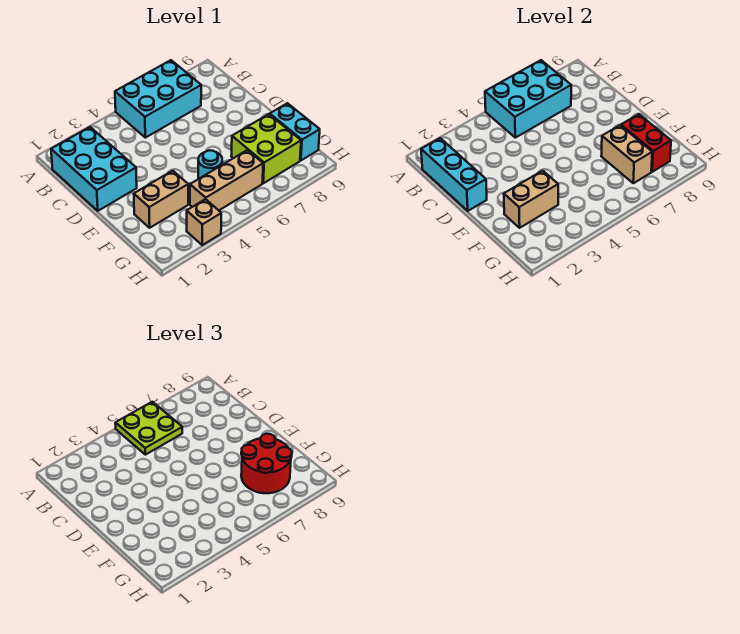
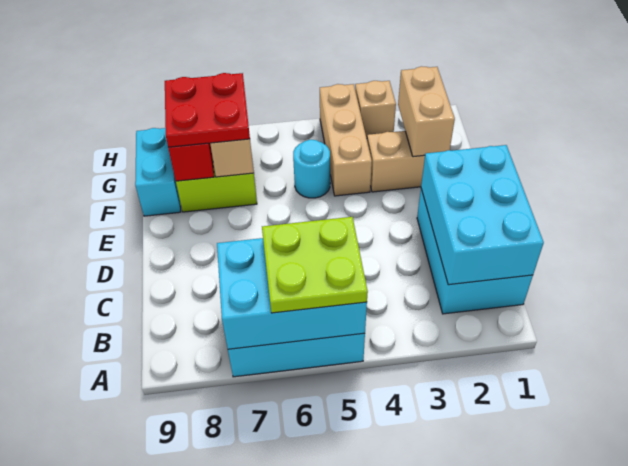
cyan 1x3 brick [421,138,487,211] -> cyan 2x3 brick [421,145,544,285]
tan 1x2 brick [504,171,558,228] -> tan 1x2 brick turned to [398,66,455,157]
red 2x2 round brick [241,434,292,493] -> red 2x2 plate [165,73,250,147]
tan 1x3 brick [190,150,263,210] -> tan 1x3 brick turned to [320,84,372,196]

